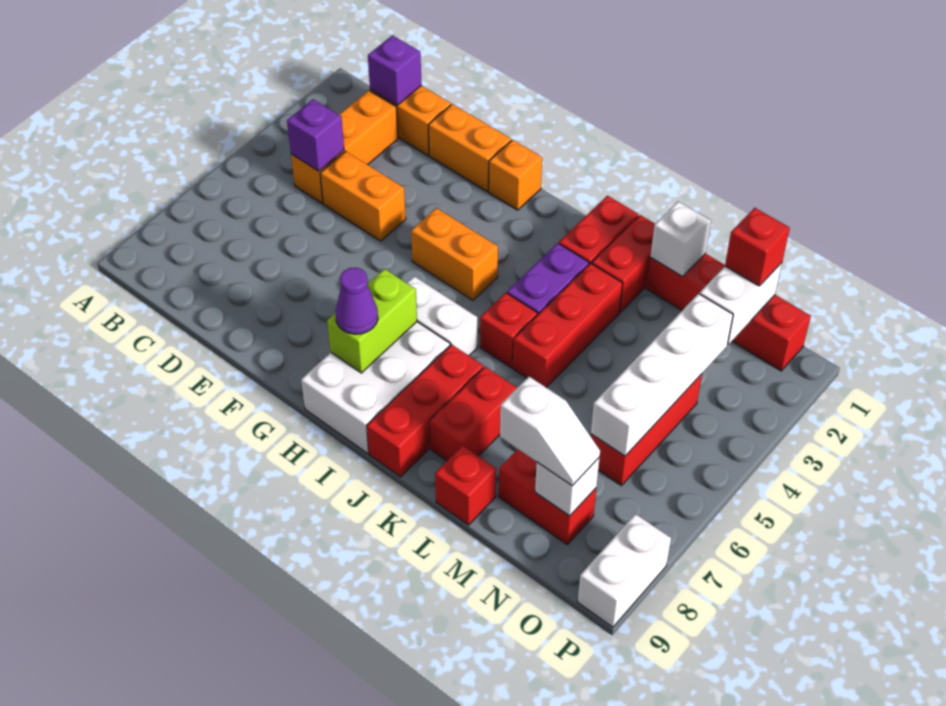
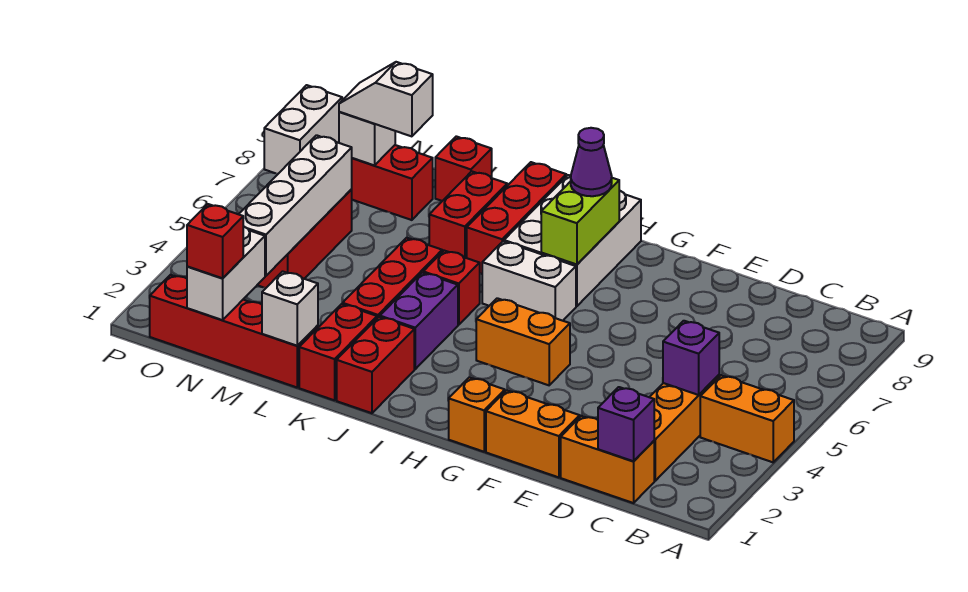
orange 1x2 brick [320,151,406,241] -> orange 1x2 brick moved to [700,375,794,462]

